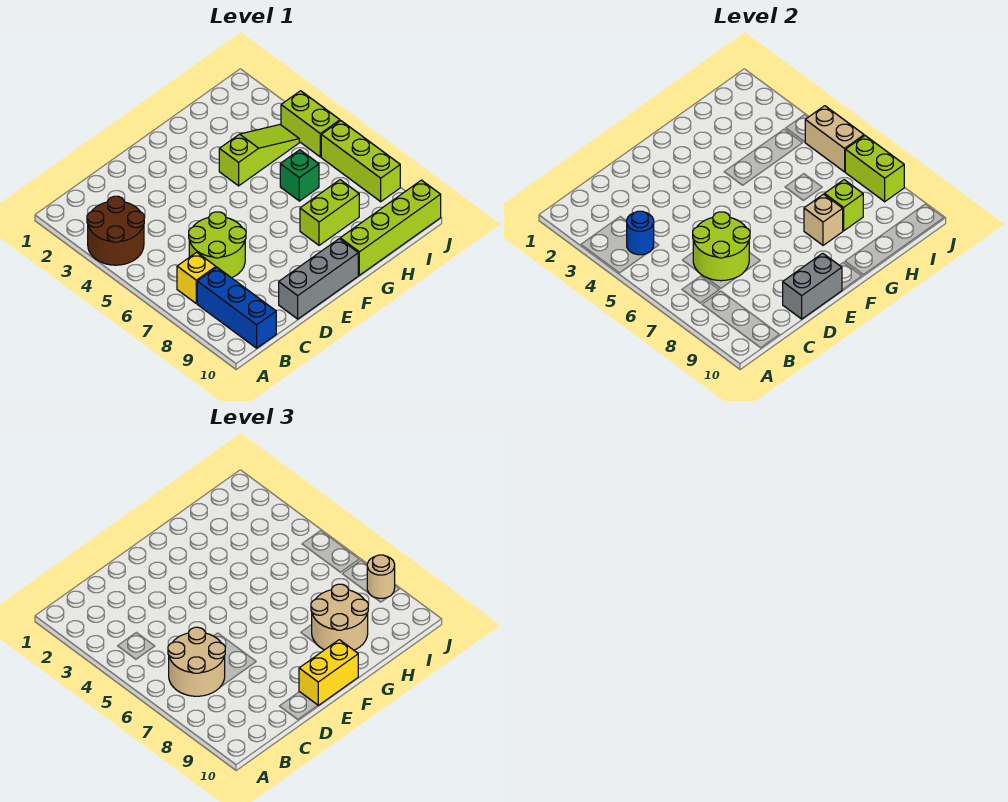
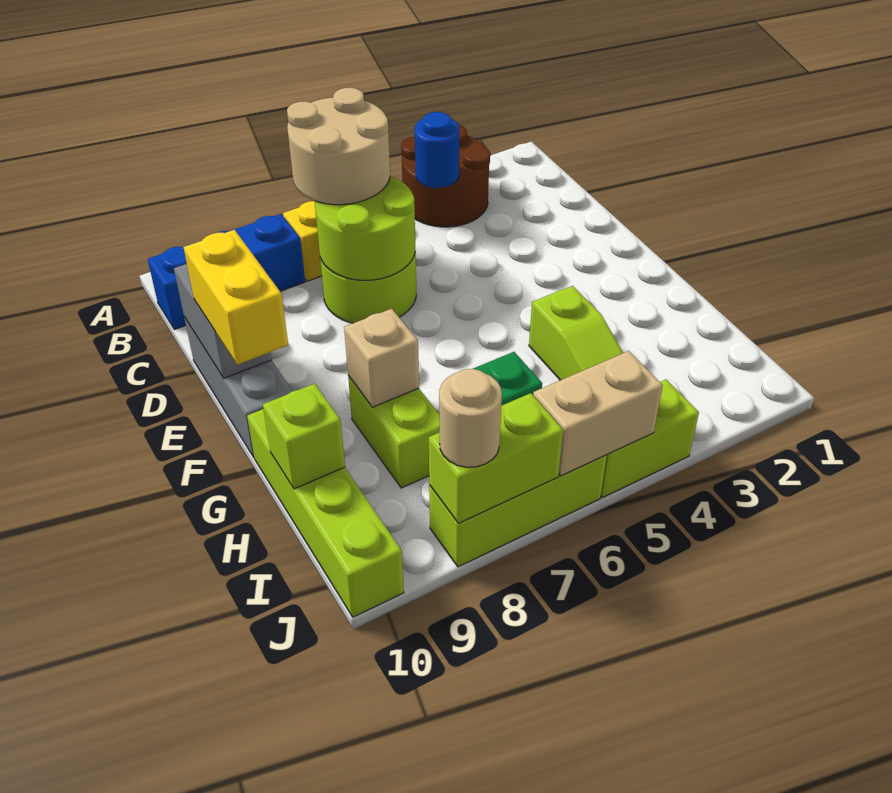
tan 2x2 round brick [311,584,368,650] -> none
lime 1x1 brick [825,180,863,231] -> lime 1x1 brick moved to [263,384,345,489]

